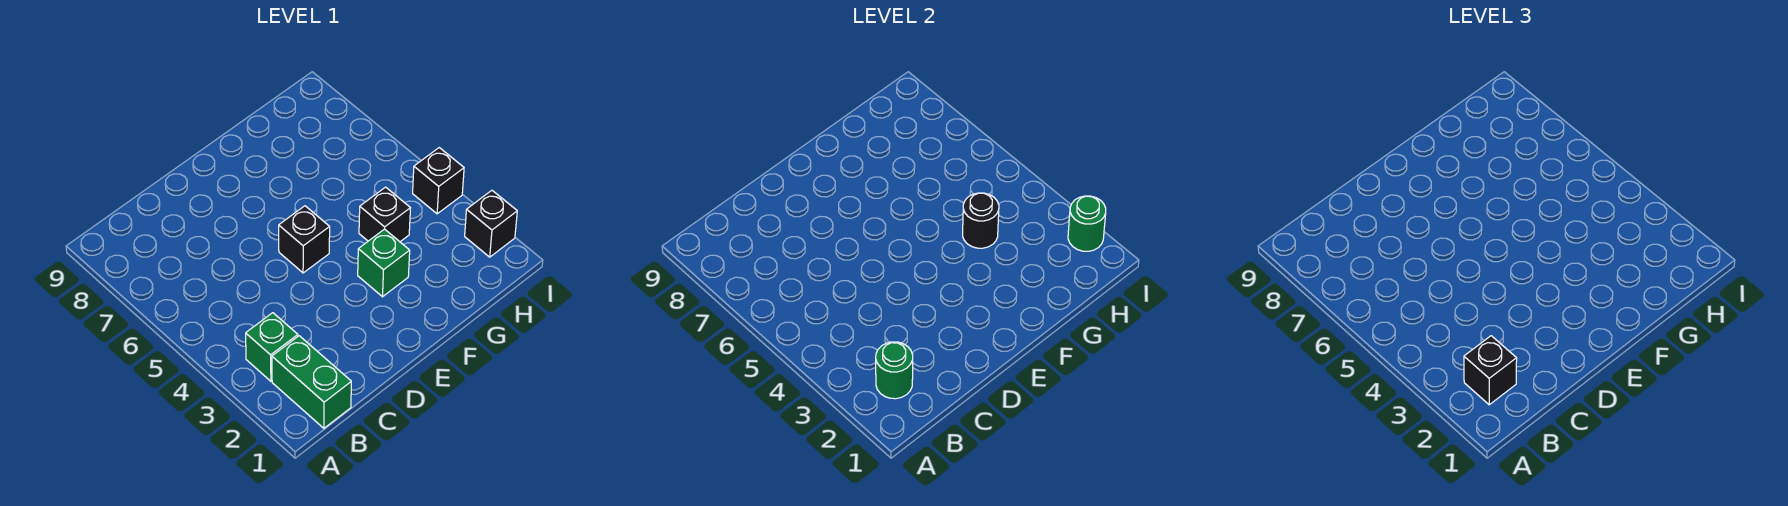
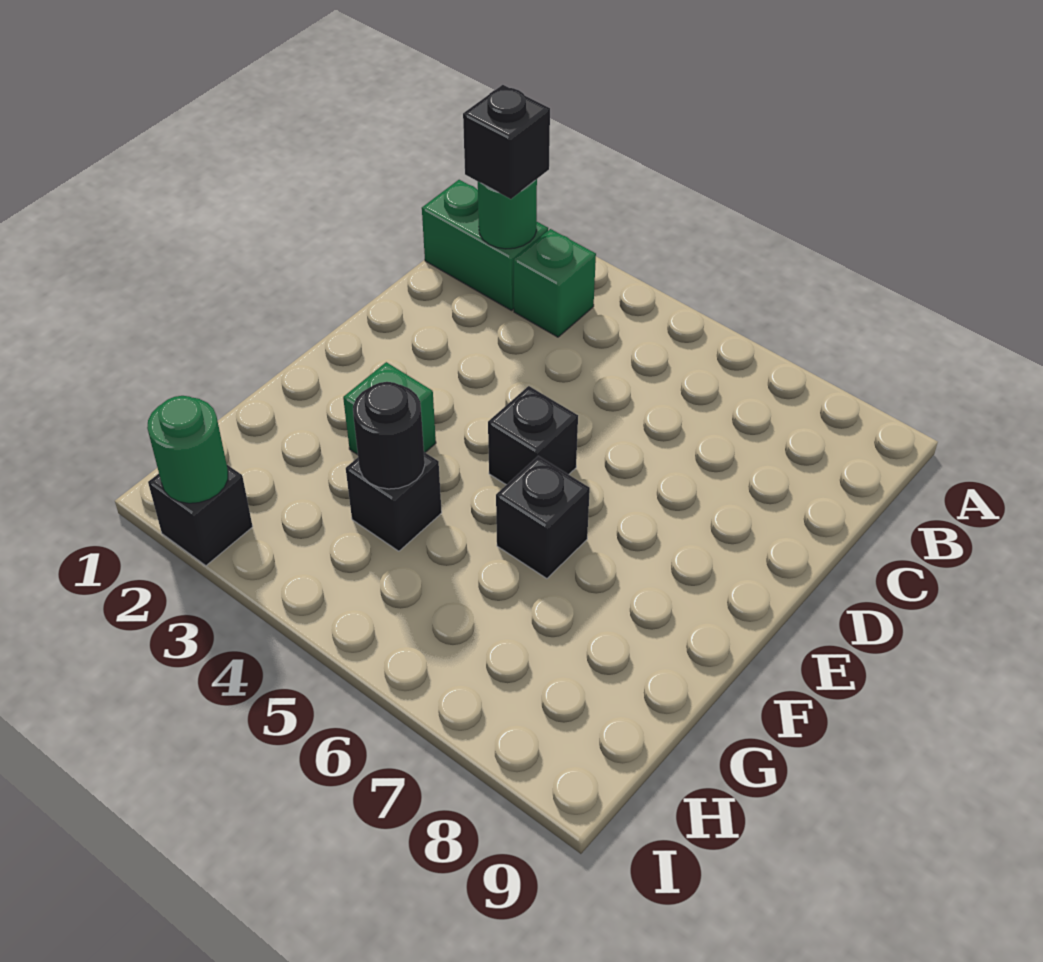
black 1x1 brick [413,148,464,214] -> black 1x1 brick moved to [496,456,590,579]

